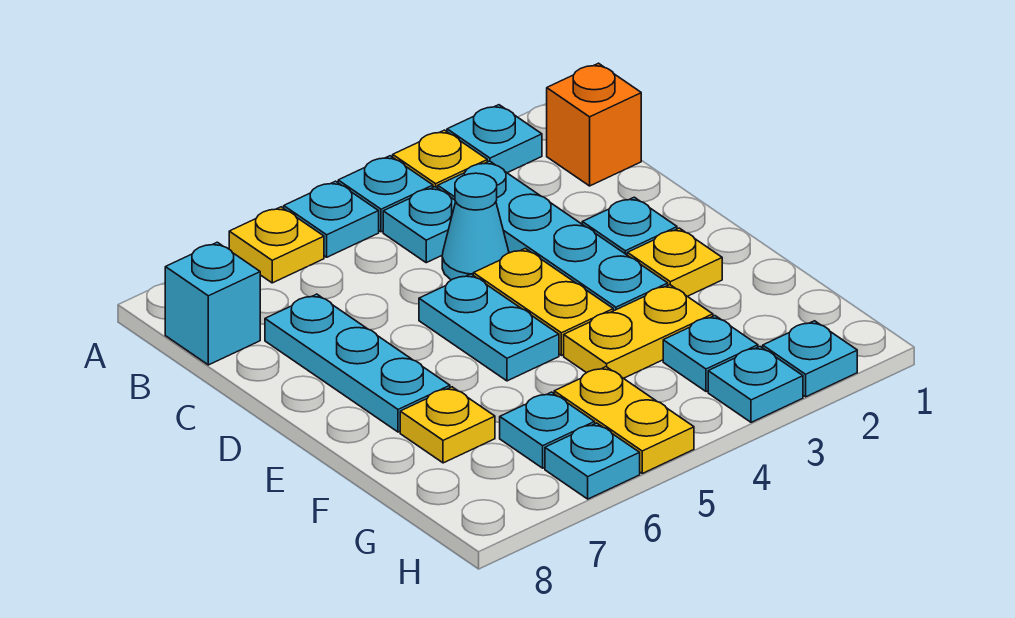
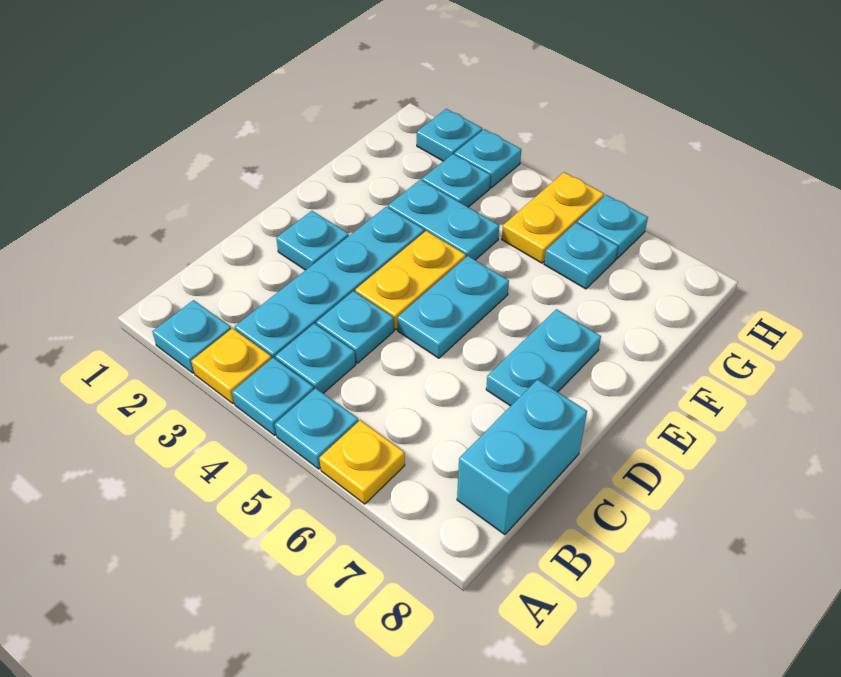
orange 1x1 brick [547,63,641,186] -> none
cyan 1x1 brick [165,242,260,365] -> cyan 1x2 brick [457,379,587,535]
cyan 1x1 cone [442,173,509,280] -> cyan 1x1 plate [316,291,394,363]
cyan 1x3 plate [265,294,450,432] -> cyan 1x2 plate [486,309,601,406]
yellow 1x1 plate [627,228,722,296] -> none
yellow 1x2 plate [564,285,713,378] -> cyan 1x2 plate [388,180,499,260]
yellow 1x1 plate [400,387,495,463] -> none

